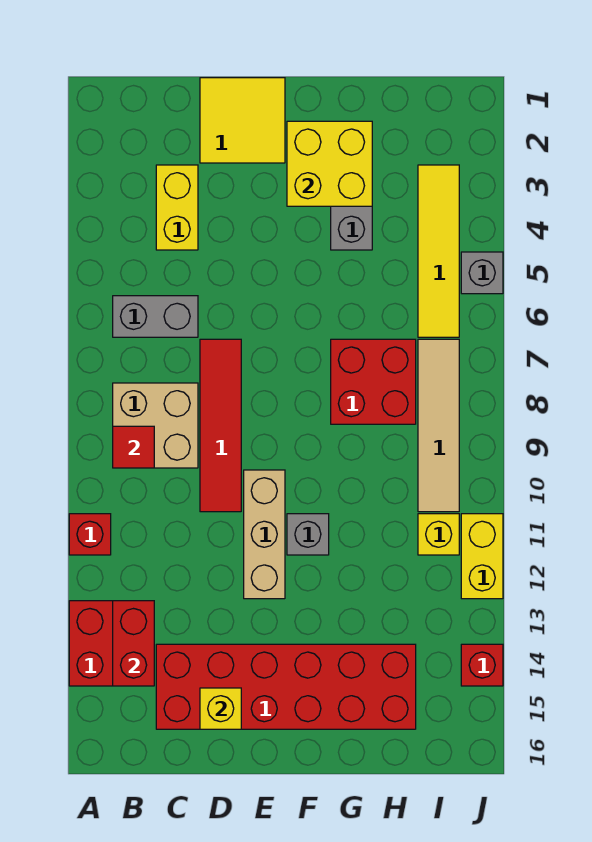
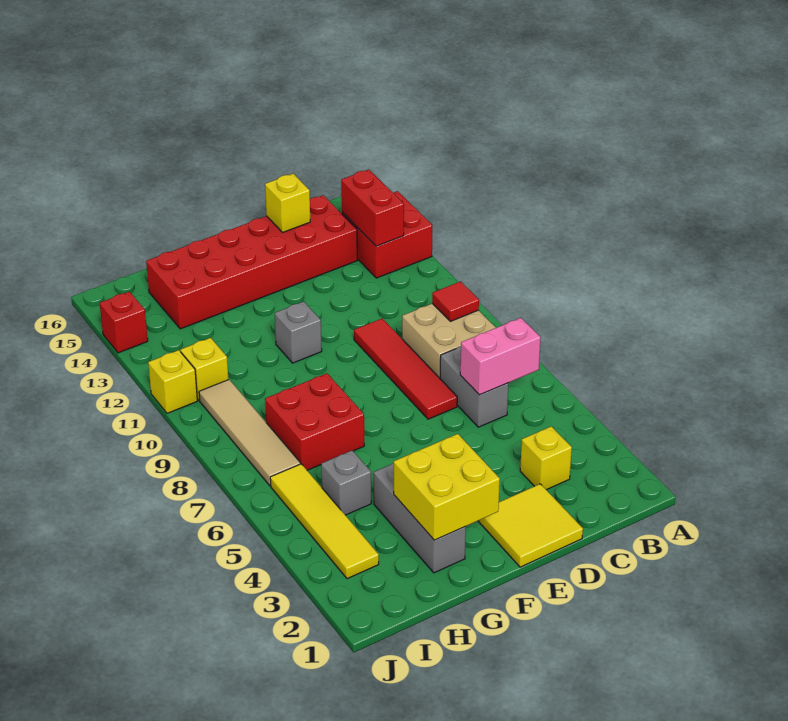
red 1x1 brick [69,514,111,555] -> none
grey 1x2 brick [113,296,198,337] -> grey 1x2 brick turned to [440,346,509,427]
none -> pink 1x2 brick [460,318,541,395]
yellow 1x2 brick [156,165,198,250] -> yellow 1x1 brick [520,426,572,490]
tan 1x3 brick [244,470,285,599] -> none
grey 1x1 brick [461,252,503,294] -> grey 1x1 brick moved to [321,451,371,515]
yellow 1x2 brick [461,514,503,599] -> yellow 1x1 brick [148,350,197,413]

